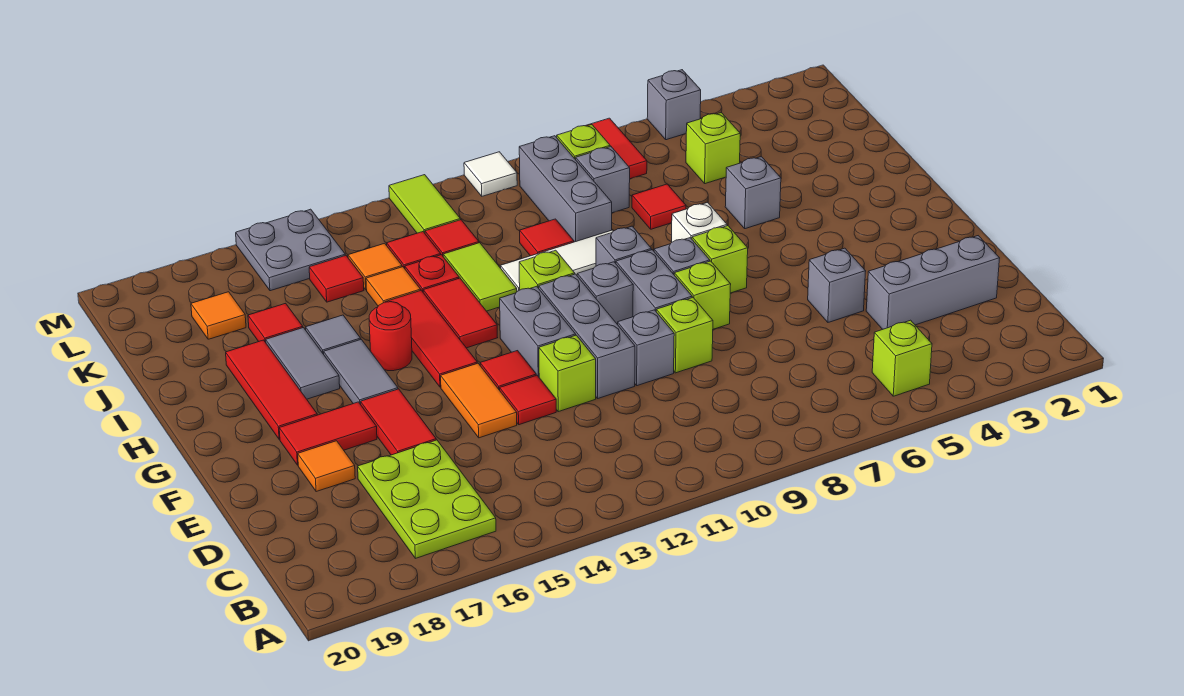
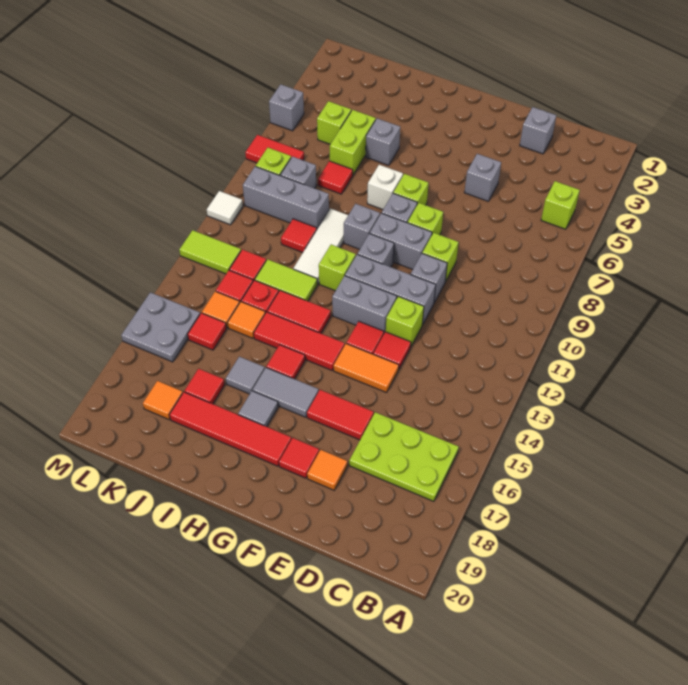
grey 1x3 brick [866,236,1000,329] -> grey 1x1 brick [520,107,556,154]
red 1x2 tile [279,402,377,465] -> red 1x1 tile [279,438,319,478]
red 1x3 tile [226,340,317,439] -> red 1x4 tile [170,392,291,466]
red 1x1 round brick [369,302,412,371] -> red 1x1 tile [266,345,305,379]
grey 1x2 tile [266,328,340,399] -> grey 1x1 tile [238,391,278,427]
none -> lime 1x2 brick [330,110,376,175]

